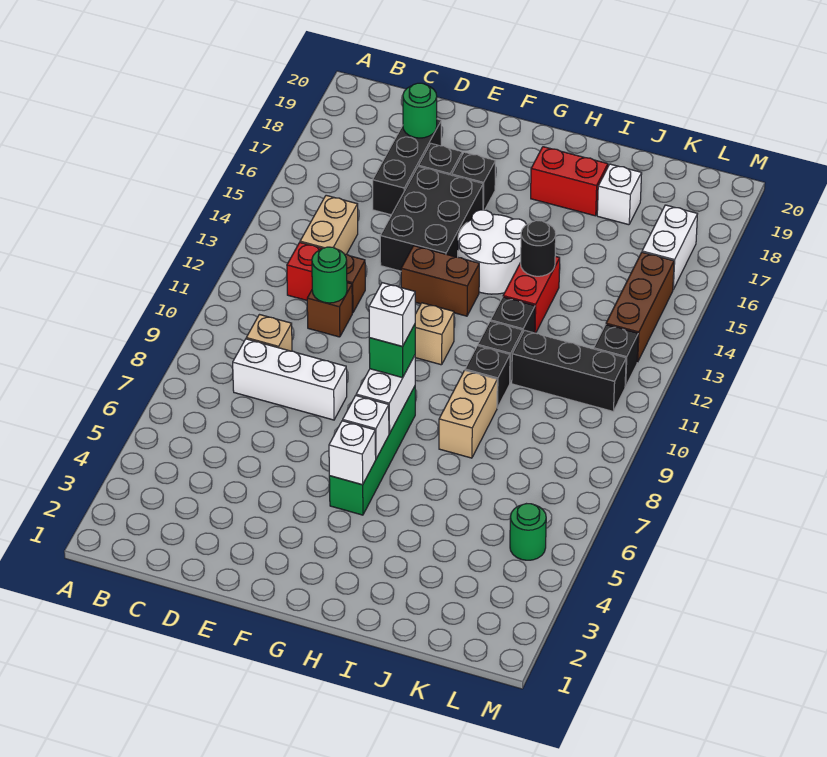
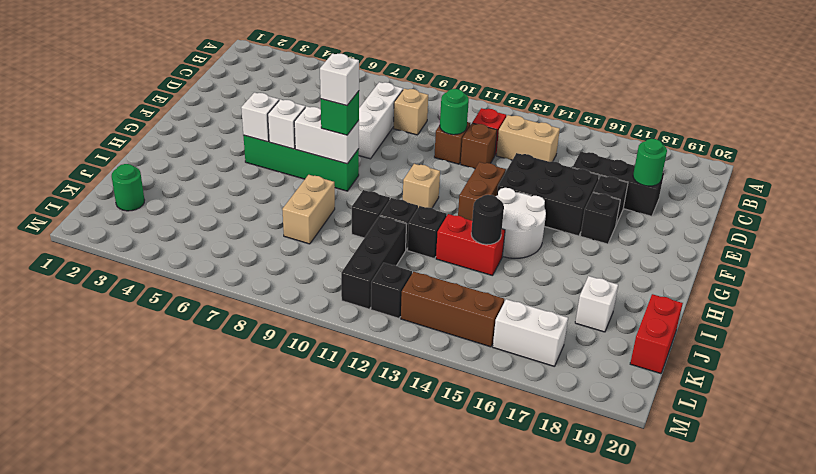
red 1x2 brick [531,147,608,216] -> red 1x2 brick moved to [630,294,683,374]
tan 1x2 brick [439,370,497,458] -> tan 1x2 brick turned to [282,175,335,244]
green 1x1 round brick [510,504,546,560] -> green 1x1 round brick moved to [111,164,144,211]

